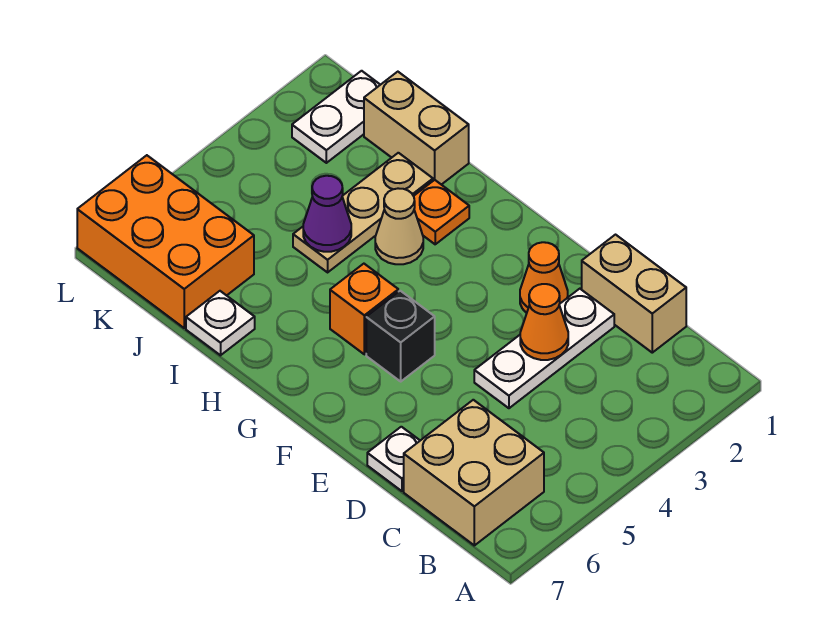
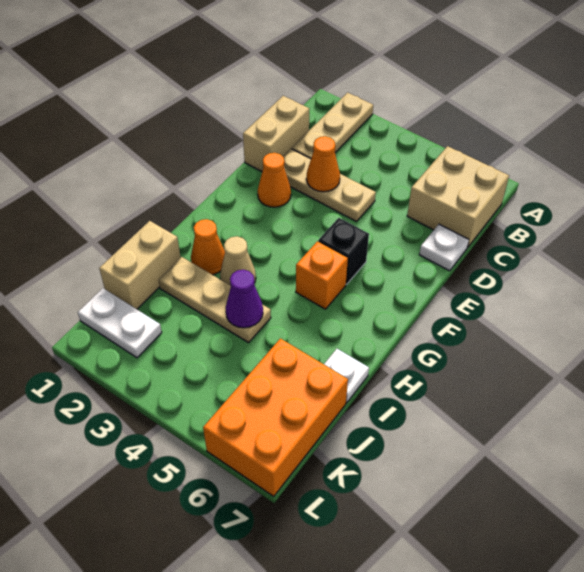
none -> tan 1x3 plate [292,93,373,159]
white 1x3 plate [474,289,614,408] -> tan 1x3 plate [283,149,376,222]
orange 1x1 plate [414,180,469,244] -> orange 1x1 cone [191,219,225,275]

